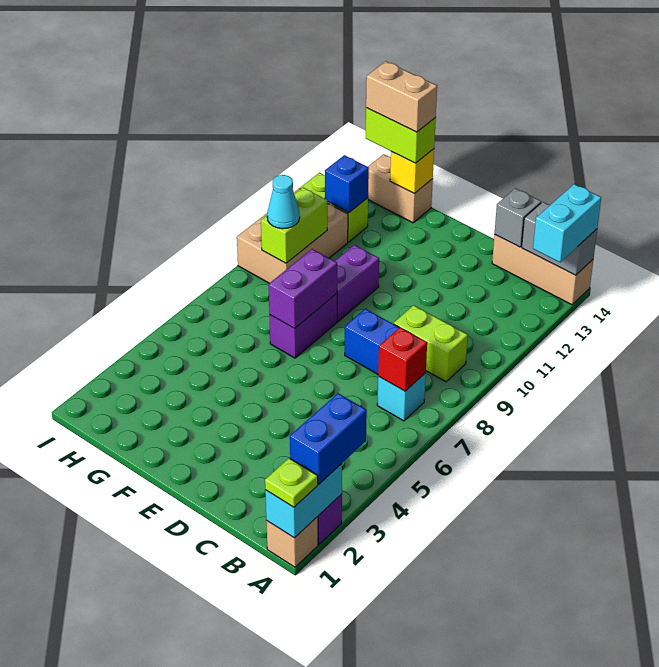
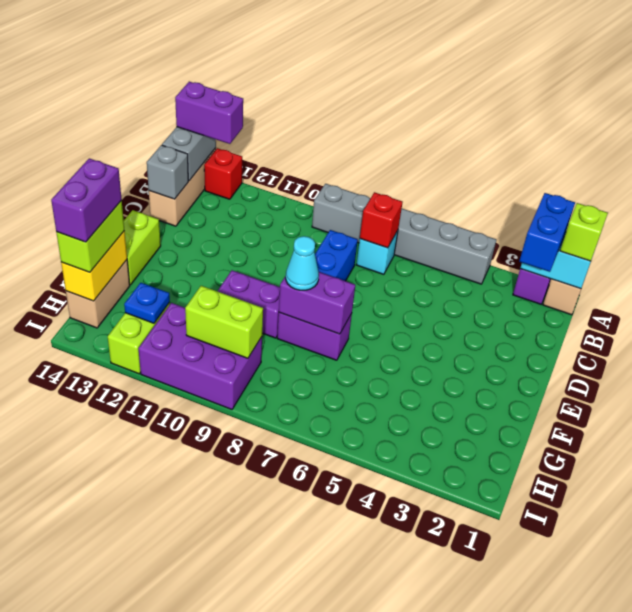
lime 1x1 plate [265,458,318,507] -> lime 1x1 brick [560,203,608,261]
blue 1x2 brick [290,393,367,484] -> blue 1x2 brick turned to [519,193,575,272]
none -> grey 1x6 brick [312,184,496,284]
none -> red 1x1 brick [204,148,242,199]
cyan 1x2 brick [533,184,601,262] -> purple 1x2 brick [175,82,243,144]
lime 1x2 brick [394,305,468,382] -> lime 1x2 brick moved to [124,210,161,285]
yellow 1x1 brick [390,149,434,193] -> yellow 1x2 brick [61,231,127,301]
tan 1x2 brick [366,62,437,132] -> purple 1x2 brick [51,158,122,242]
tan 2x3 brick [237,189,348,283] -> purple 2x3 brick [138,303,262,409]
cyan 1x1 cone [267,175,300,229] -> cyan 1x1 cone moved to [286,236,319,290]
blue 1x1 brick [325,155,369,213] -> blue 1x1 plate [124,283,170,323]

